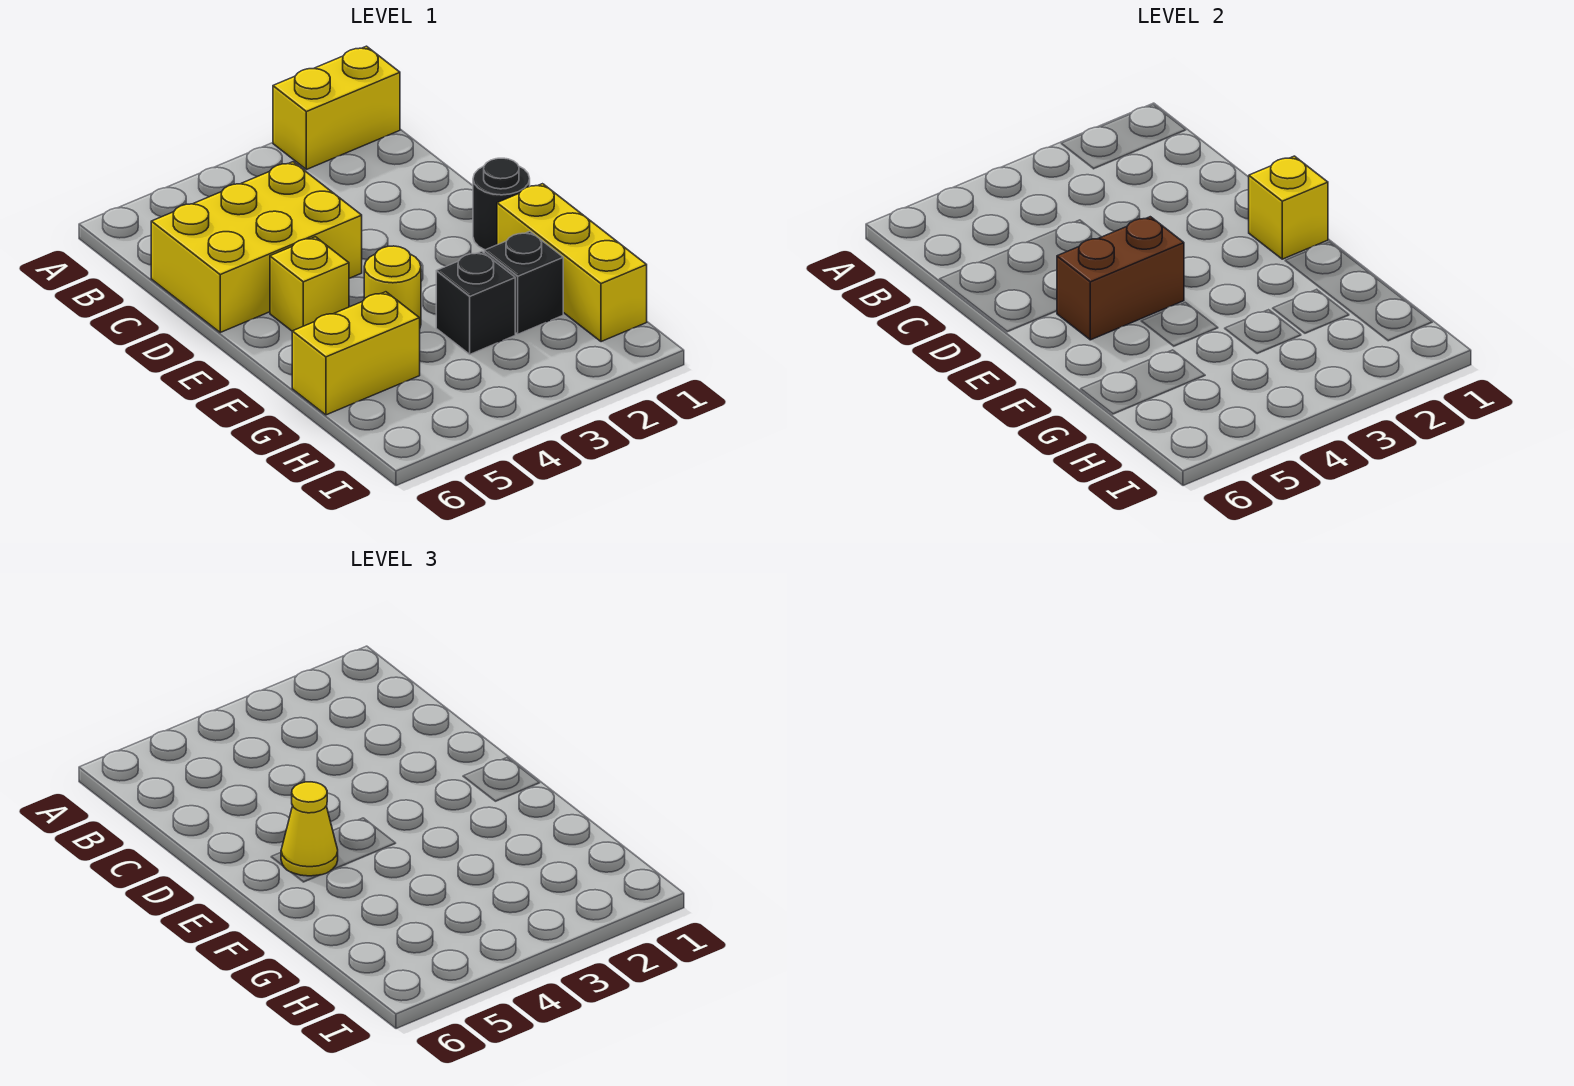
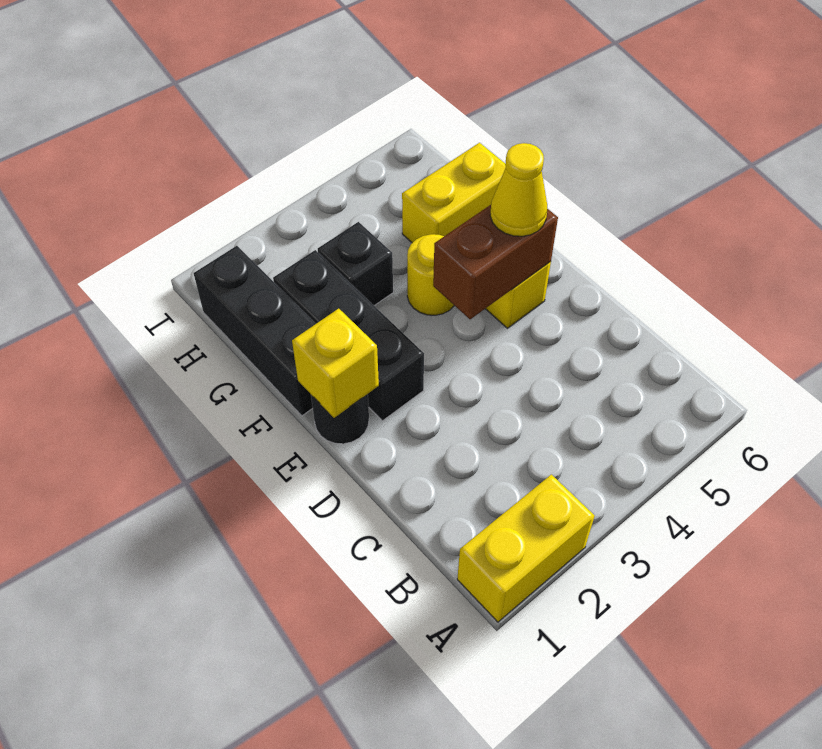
yellow 2x3 brick [151,162,362,332] -> none
yellow 1x3 brick [497,184,647,342] -> black 1x3 brick [194,246,316,416]
black 1x1 brick [484,231,563,334] -> black 1x3 brick [273,250,424,421]

